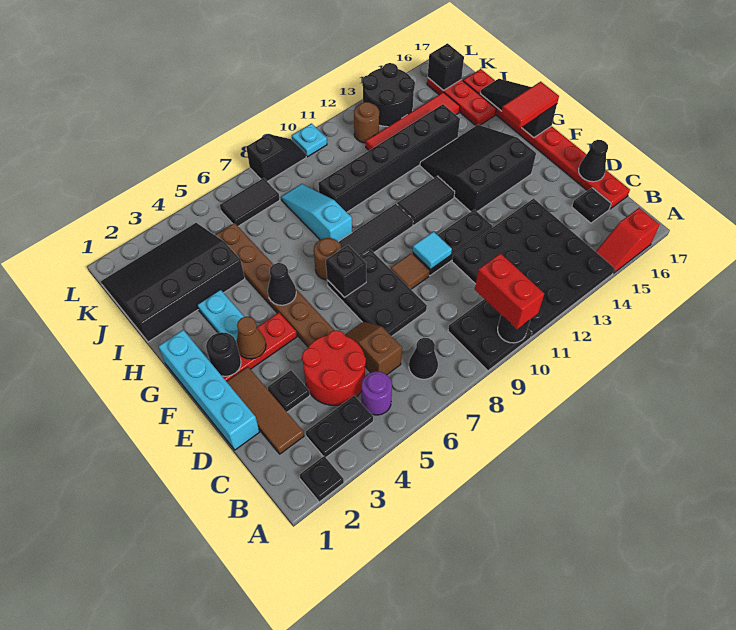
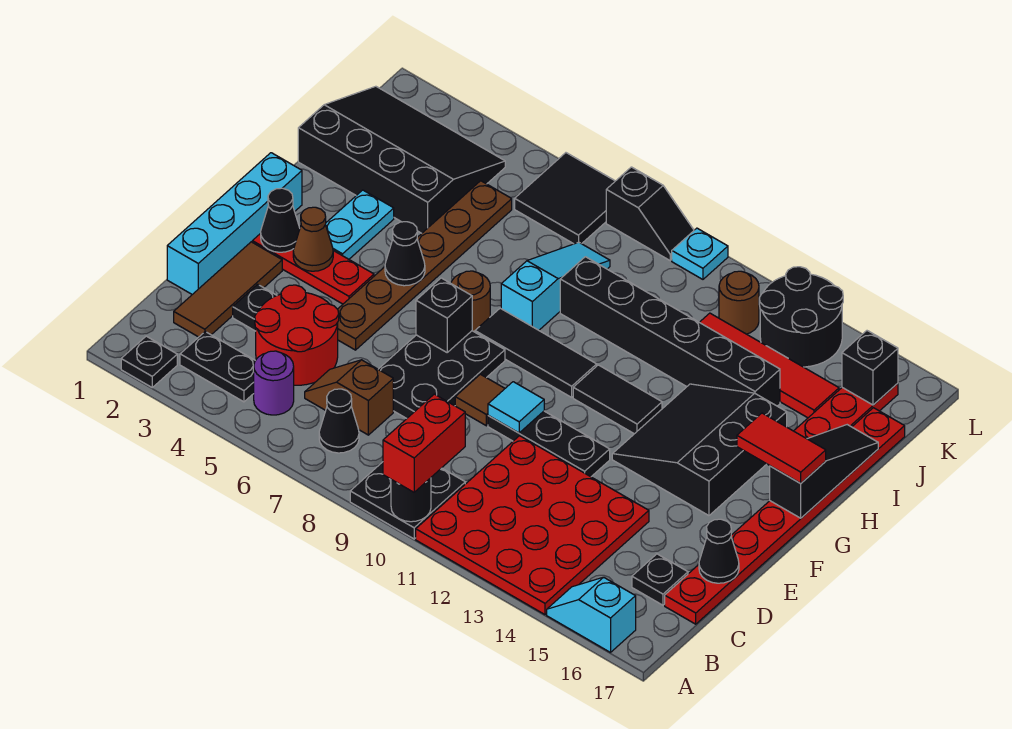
black 4x4 plate [452,198,615,337] -> red 4x4 plate [416,436,649,615]
red 1x2 slope [596,208,660,273] -> cyan 1x2 slope [547,577,636,652]
brown 1x2 slope [345,322,402,375] -> brown 1x2 slope turned to [305,360,393,435]
black 1x1 round brick [206,332,241,376] -> black 1x1 cone [261,188,300,252]
black 3x3 slope [420,125,536,212] -> black 3x3 slope turned to [612,384,787,516]
black 1x2 tile [220,178,280,226] -> black 2x2 tile [515,153,615,244]

